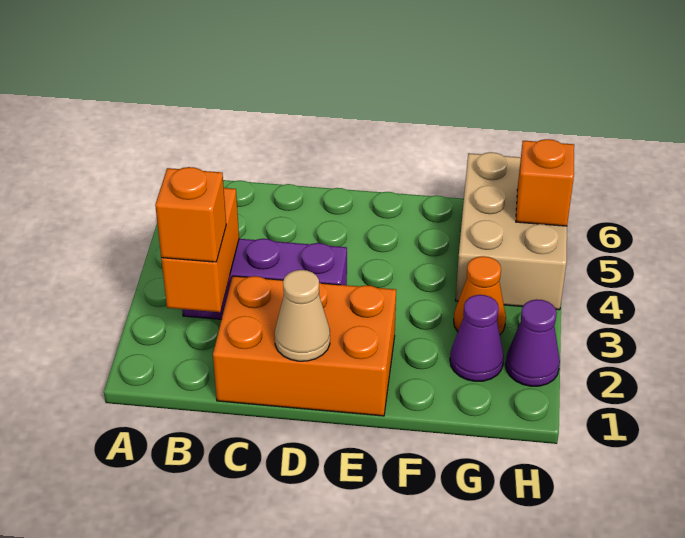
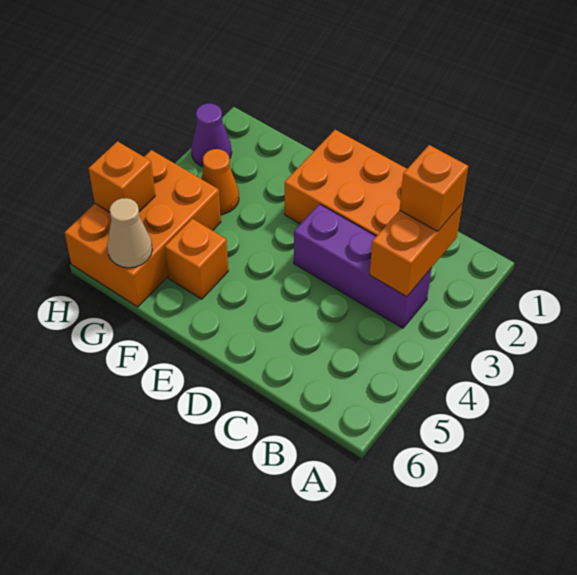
tan 1x1 cone [275,270,330,361] -> tan 1x1 cone moved to [107,198,152,268]
none -> orange 1x1 brick [165,219,228,299]
purple 1x1 cone [450,295,504,381] -> none
tan 2x3 brick [455,152,567,310] -> orange 2x3 brick [65,150,221,307]

